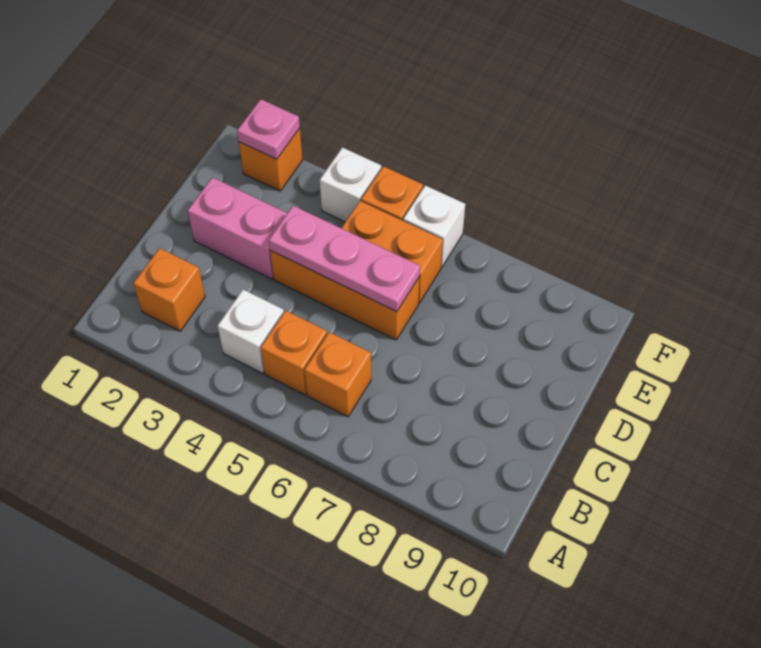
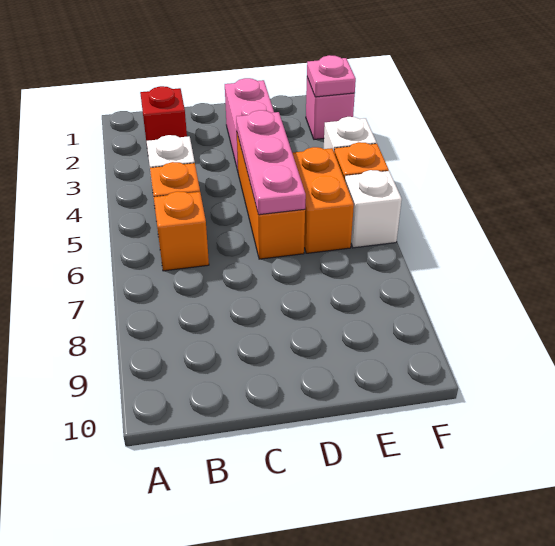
orange 1x1 brick [134,248,205,331] -> red 1x1 brick [140,86,187,150]
orange 1x1 brick [239,128,303,191] -> pink 1x1 brick [306,78,355,139]

